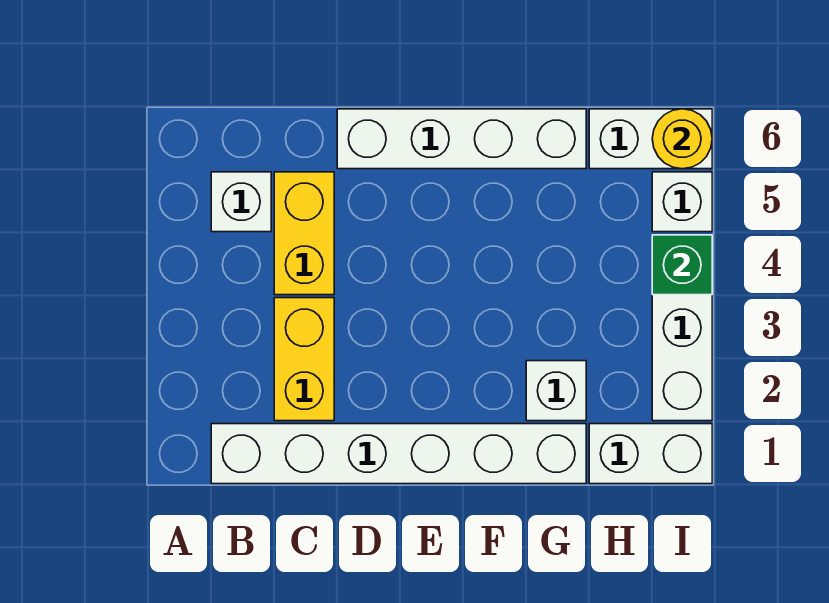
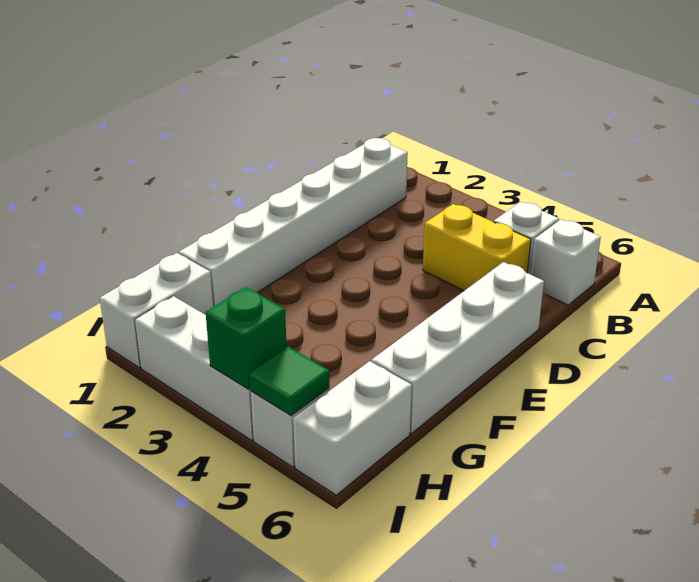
yellow 1x2 brick [274,298,334,421] -> none
white 1x1 brick [526,361,586,421] -> white 1x1 brick moved to [531,219,601,305]
none -> green 1x1 tile [250,347,329,416]
yellow 1x1 round brick [652,109,712,169] -> none

